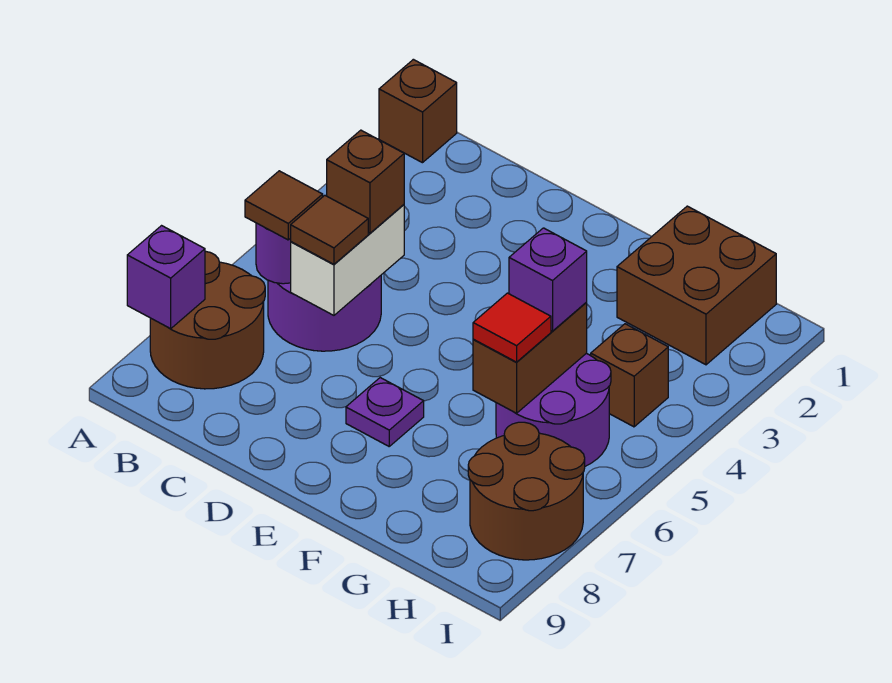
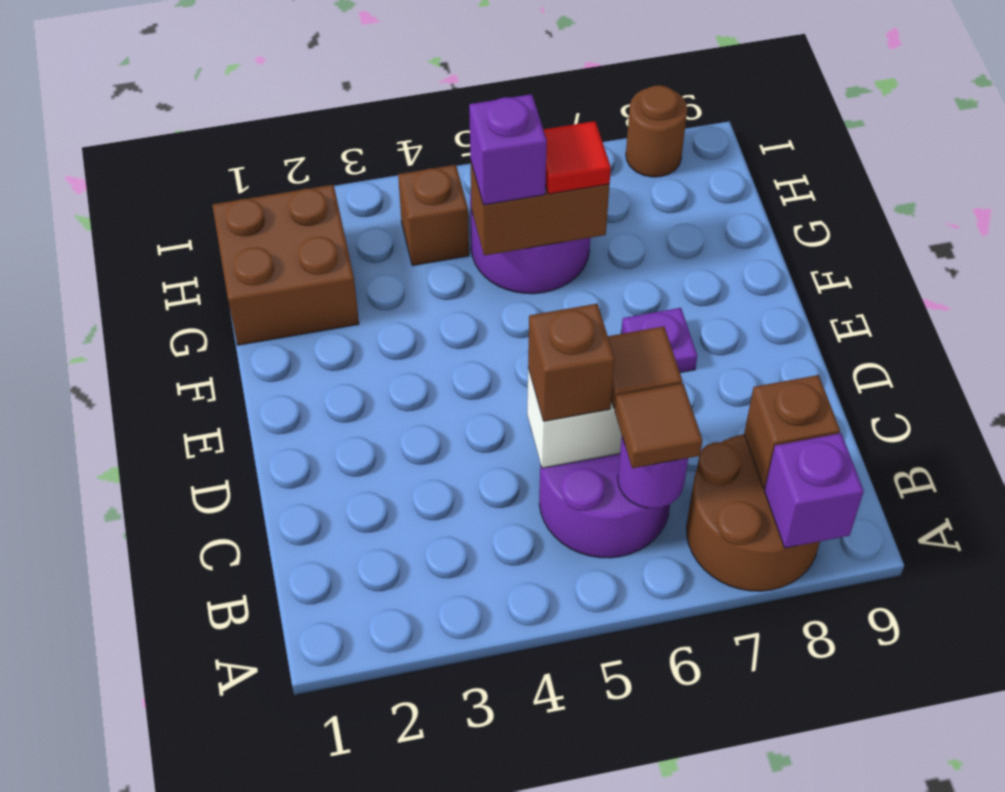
brown 1x1 brick [379,59,457,163] -> brown 1x1 brick moved to [744,375,840,488]
brown 2x2 round brick [468,422,585,560] -> brown 1x1 round brick [626,85,687,177]

